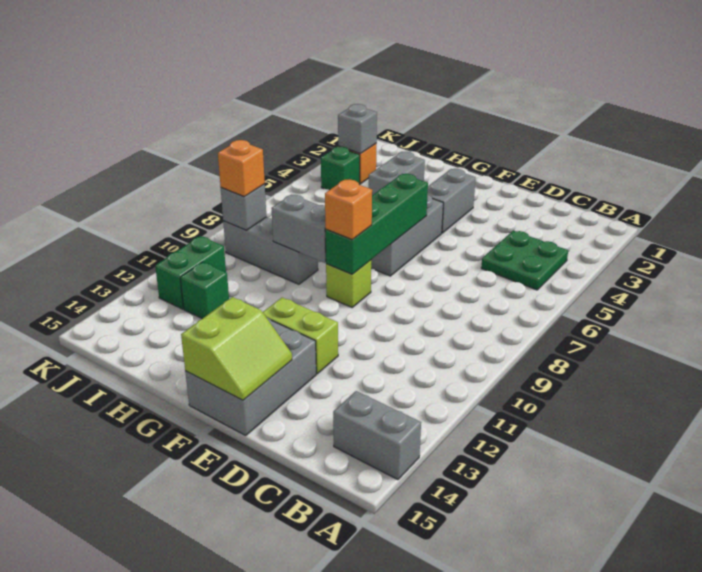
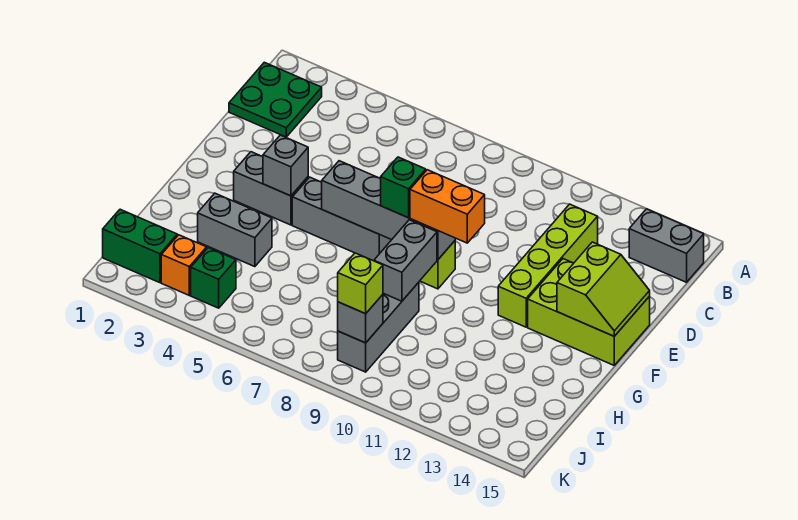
grey 1x2 brick [333,391,421,480] -> grey 1x2 brick turned to [629,209,704,282]
green 2x2 plate [481,231,568,290] -> green 2x2 plate moved to [229,62,322,137]
lime 1x2 brick [263,298,338,374] -> lime 1x4 brick [498,204,598,327]
grey 2x3 brick [185,318,316,435] -> lime 2x3 brick [528,259,650,365]
lime 2x2 slope [181,297,292,400] -> lime 2x2 slope turned to [557,242,650,336]
green 1x4 brick [325,174,428,274] -> grey 1x4 brick [322,161,455,260]
orange 1x1 brick [325,179,372,240] -> orange 1x2 brick [410,170,485,243]
green 1x1 brick [180,262,229,319] -> green 1x1 brick moved to [381,157,426,218]
grey 1x1 brick [338,104,377,154] -> grey 1x1 brick moved to [263,135,308,196]
orange 1x1 brick [218,140,265,197] -> lime 1x1 brick [338,253,383,314]
green 1x2 brick [155,236,226,309] -> green 1x2 brick moved to [103,209,177,283]

